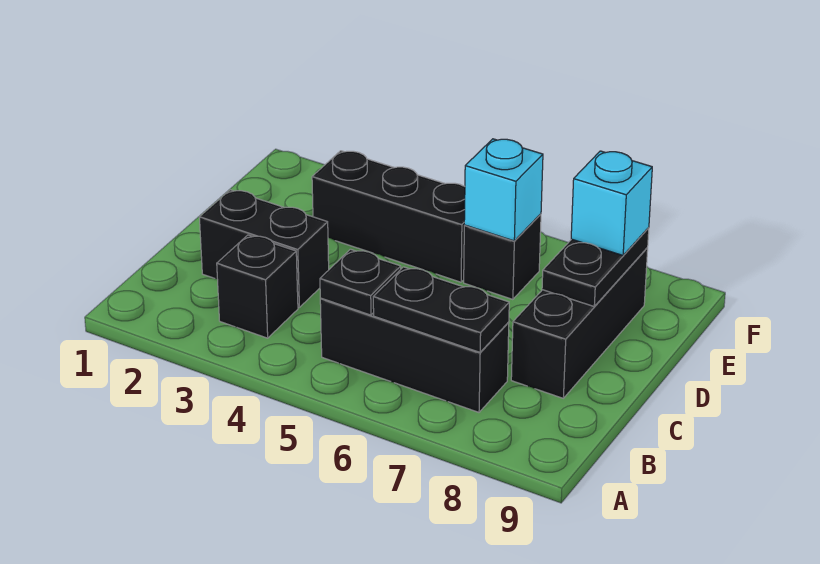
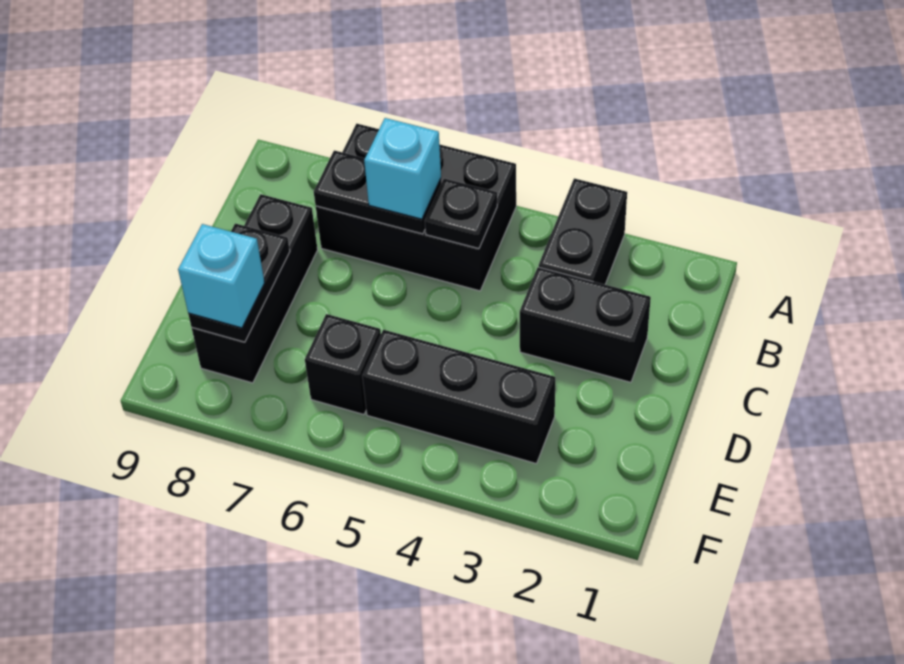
black 1x1 brick [217,235,298,338] -> black 1x2 brick [539,178,627,285]
black 1x3 brick [320,298,509,412] -> black 2x3 brick [316,124,516,291]
cyan 1x1 brick [464,139,543,241] -> cyan 1x1 brick moved to [364,118,441,219]

